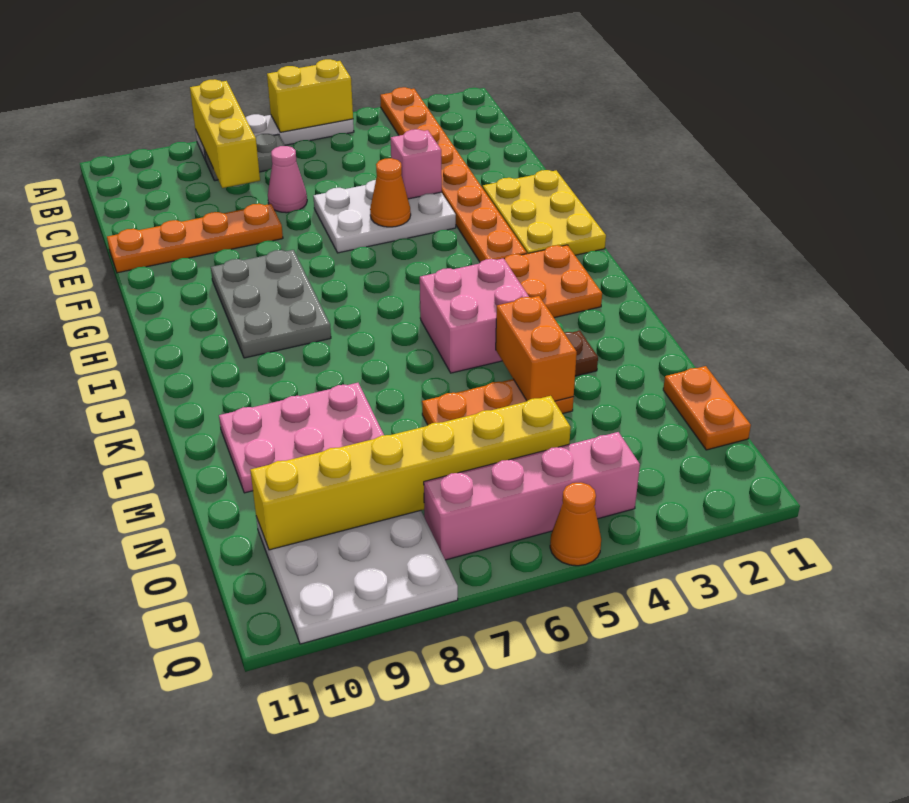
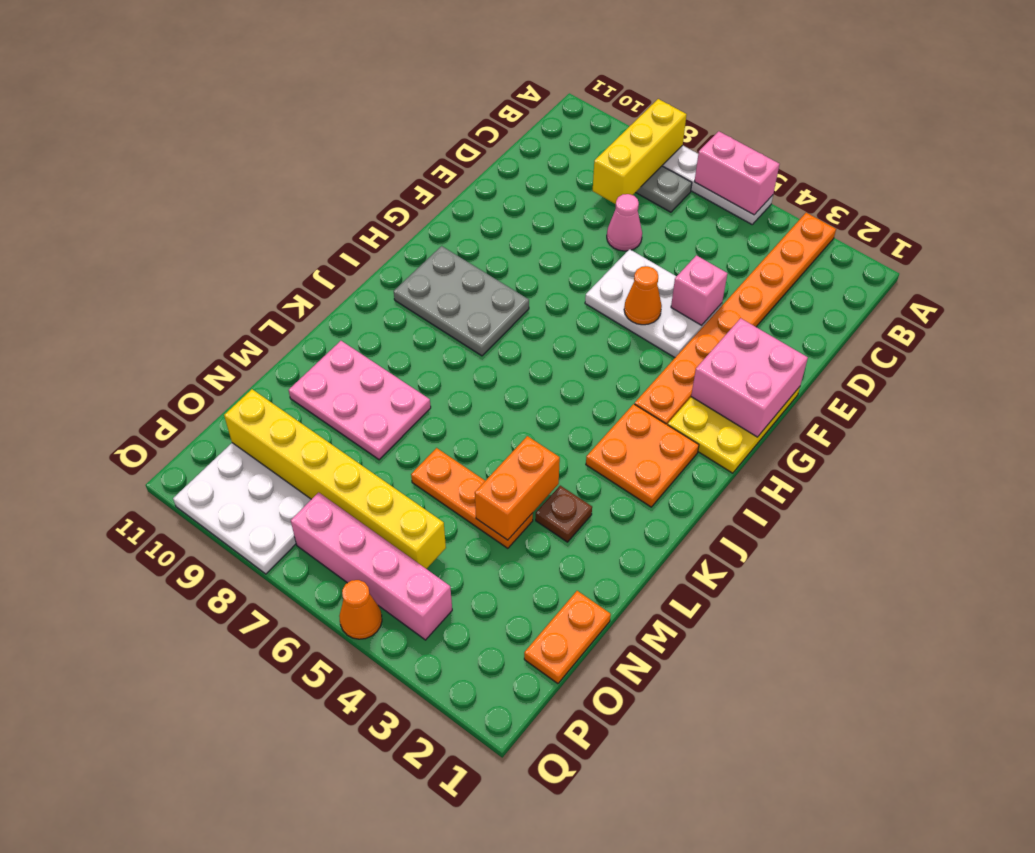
yellow 1x2 brick [267,59,353,132] -> pink 1x2 brick [694,131,780,215]
orange 1x4 plate [107,203,283,273] -> none
grey 2x3 plate [211,250,331,358] -> grey 2x3 plate turned to [394,246,529,356]
pink 2x2 brick [420,258,529,373] -> pink 2x2 brick moved to [691,318,808,437]

